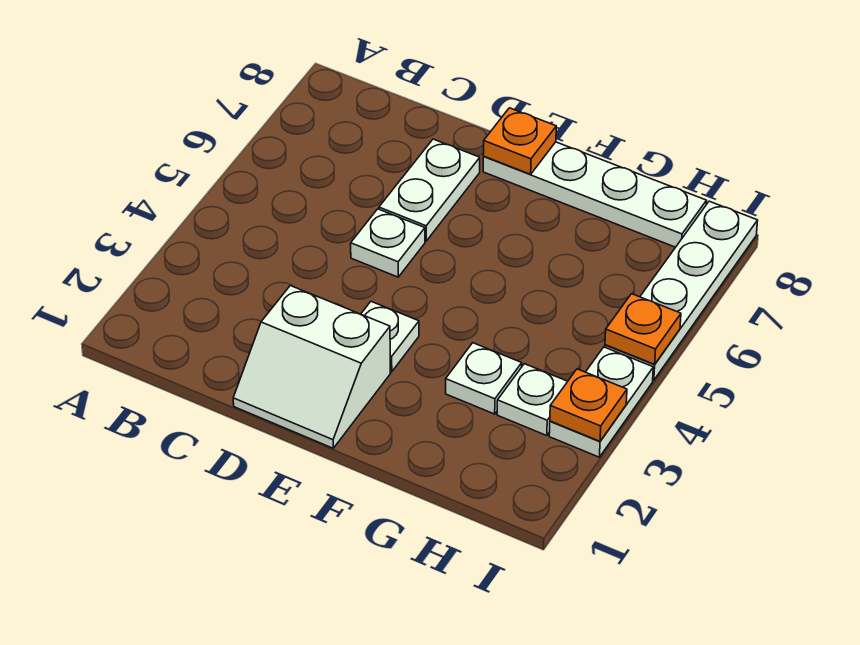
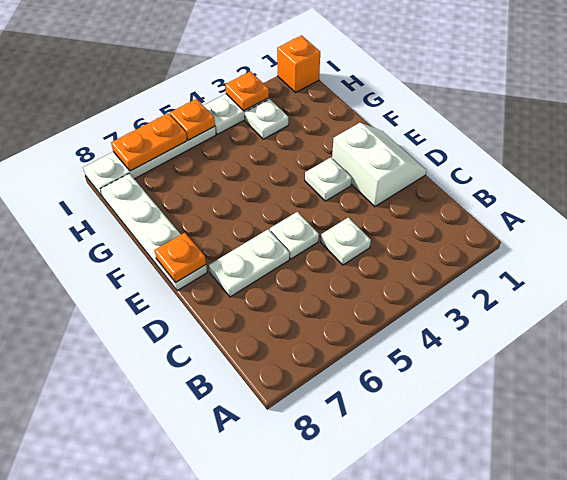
white 1x1 plate [446,343,522,414] -> white 1x1 plate moved to [321,217,371,265]
none -> orange 1x1 brick [277,36,320,92]
none -> orange 1x2 plate [111,113,187,171]

